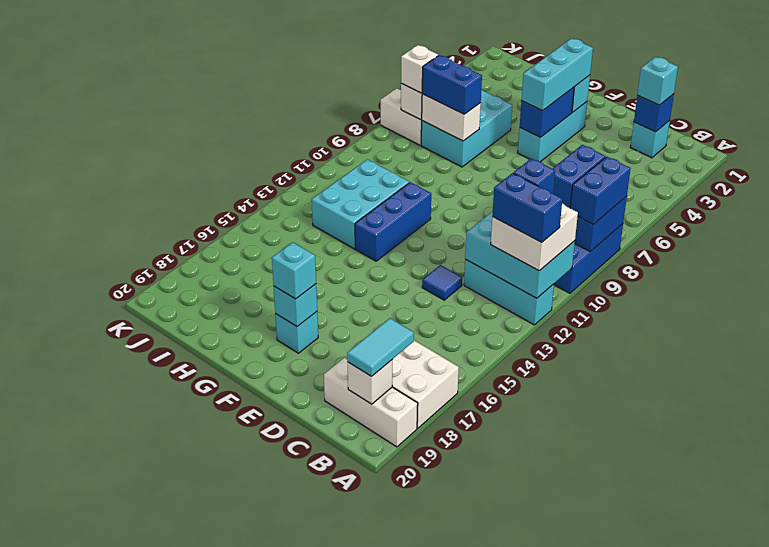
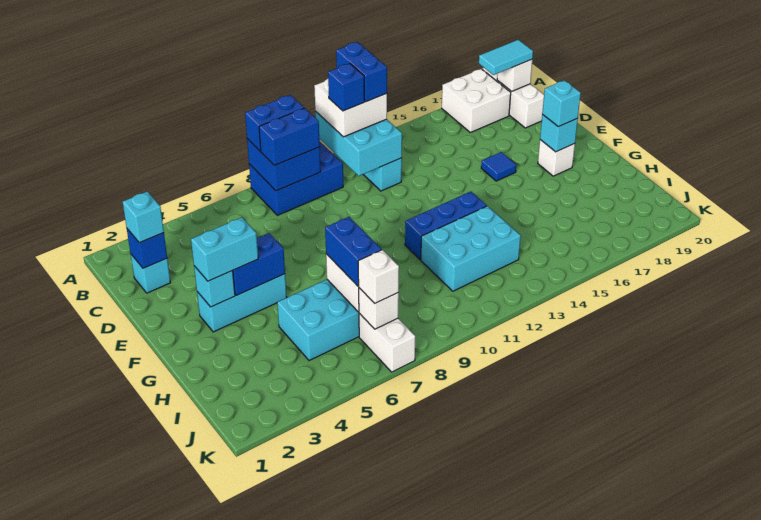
blue 1x1 tile [422,265,462,300] -> blue 1x1 tile moved to [481,152,516,181]
cyan 1x3 brick [521,38,593,111] -> cyan 1x2 brick [191,217,258,281]
cyan 1x1 brick [275,312,318,353] -> white 1x1 brick [538,140,575,176]

